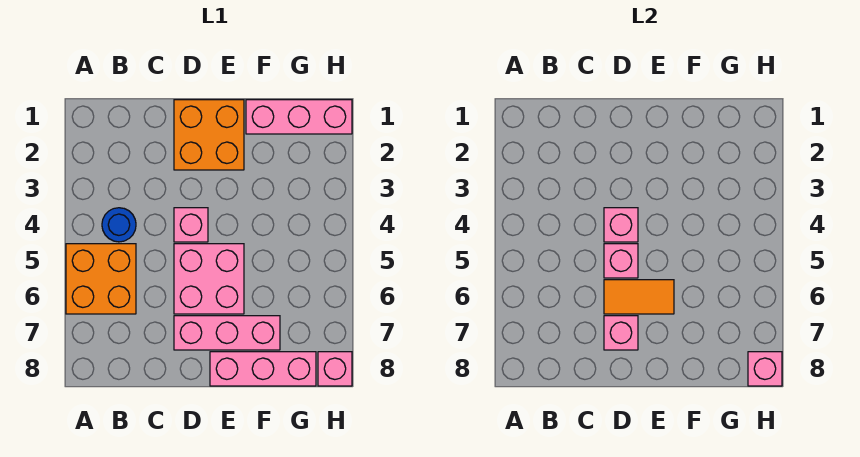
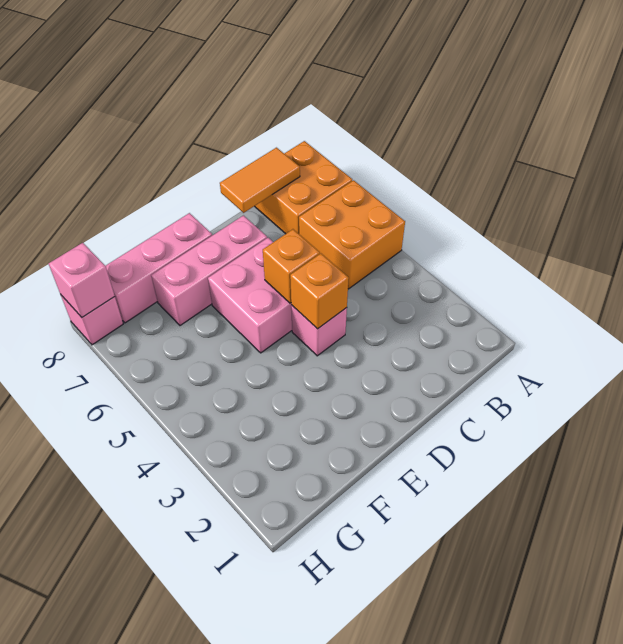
blue 1x1 round brick [102,208,136,242] -> none
orange 2x2 brick [174,100,244,170] -> orange 2x2 brick moved to [255,141,352,234]
pink 1x1 brick [604,208,638,242] -> orange 1x1 brick [290,254,349,329]
pink 1x1 brick [604,244,638,278] -> orange 1x1 brick [263,229,320,303]
orange 1x2 tile [604,280,674,314] -> orange 1x2 tile moved to [220,148,300,213]
pink 1x1 brick [604,316,638,350] -> none
pink 1x3 brick [246,100,352,134] -> none

